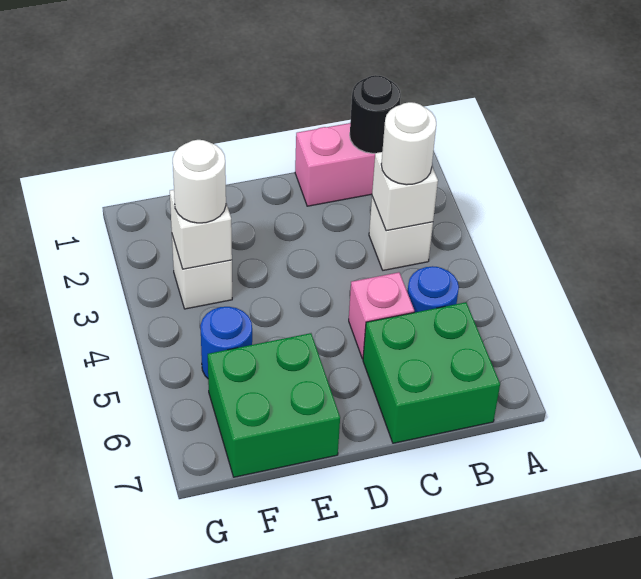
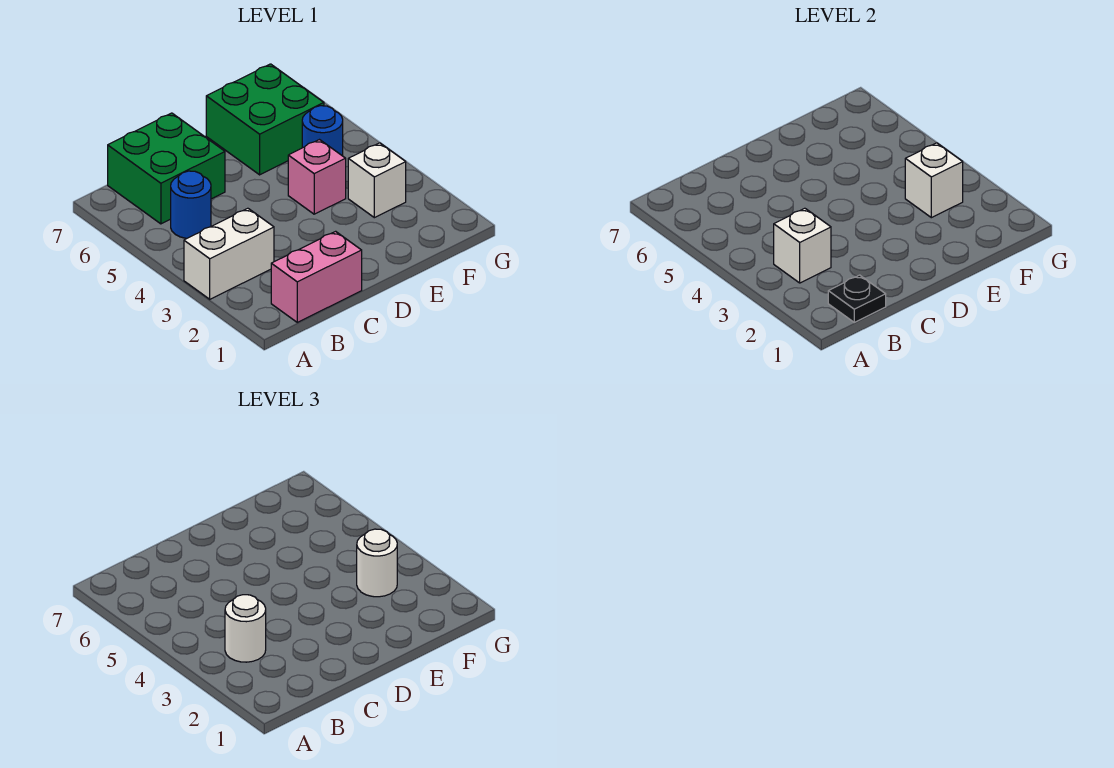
black 1x1 round brick [350,75,401,153] -> black 1x1 plate [828,275,886,322]
white 1x1 brick [369,197,433,270] -> white 1x2 brick [184,208,274,299]
pink 1x1 brick [349,272,414,359] -> pink 1x1 brick moved to [288,140,346,214]

